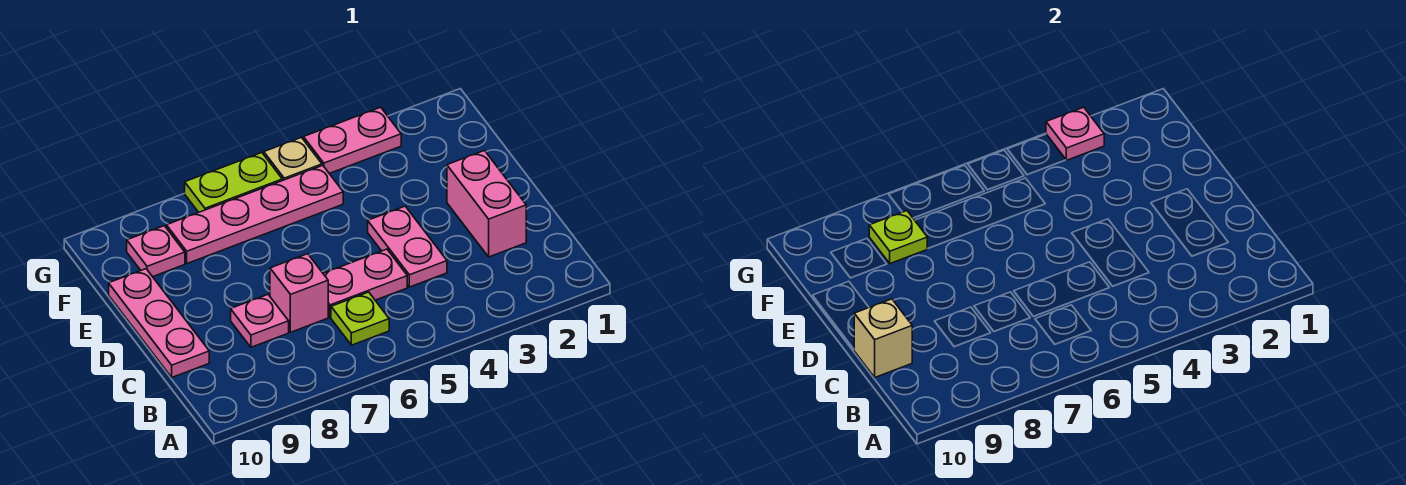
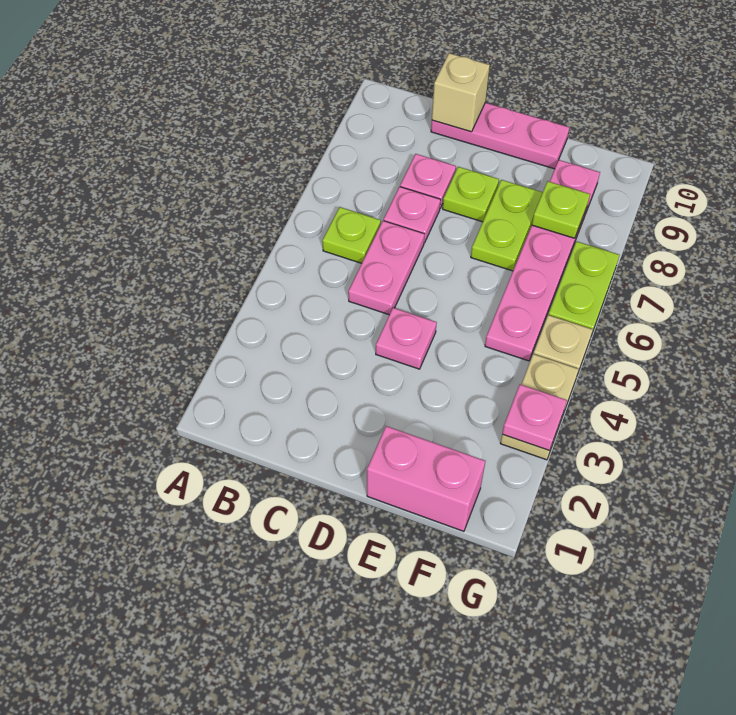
pink 1x2 brick [447,151,526,257] -> pink 1x2 brick moved to [367,426,485,531]
pink 1x2 plate [368,206,447,287] -> pink 1x1 plate [376,308,437,369]
pink 1x1 brick [270,254,328,332] -> pink 1x1 plate [384,187,440,243]
none -> lime 1x1 plate [443,167,499,222]
none -> lime 1x2 plate [471,180,543,271]
pink 1x2 plate [304,107,401,173] -> tan 1x2 plate [500,354,579,460]

